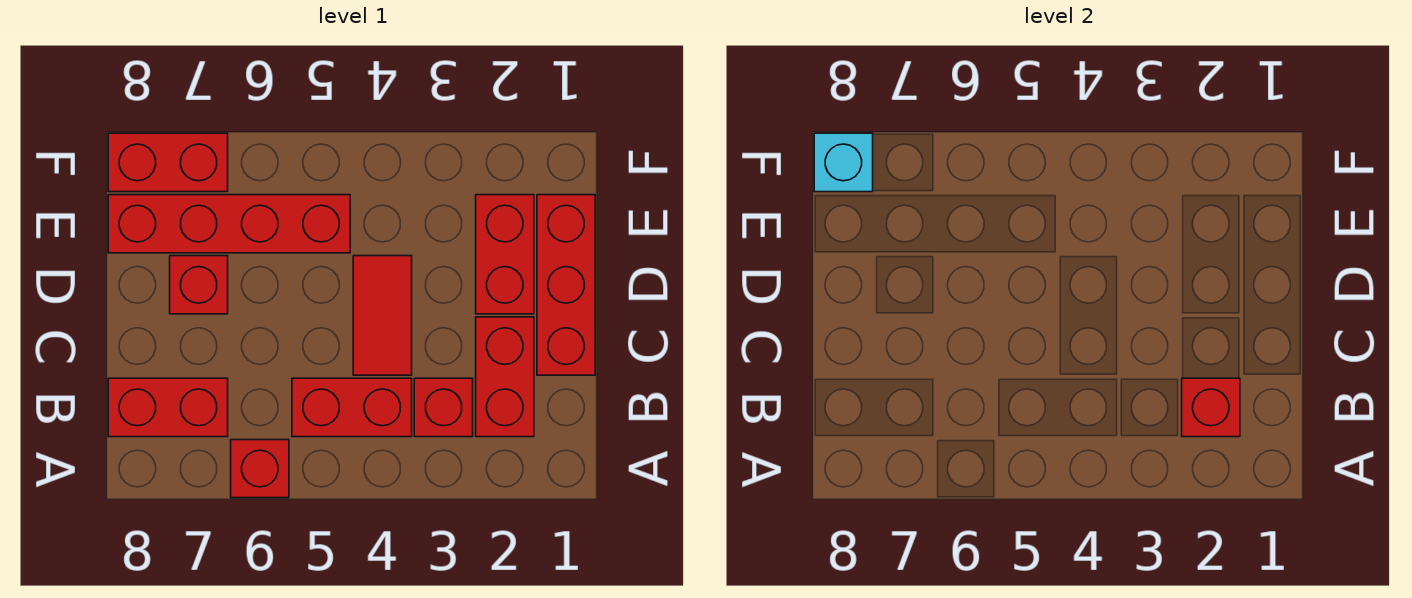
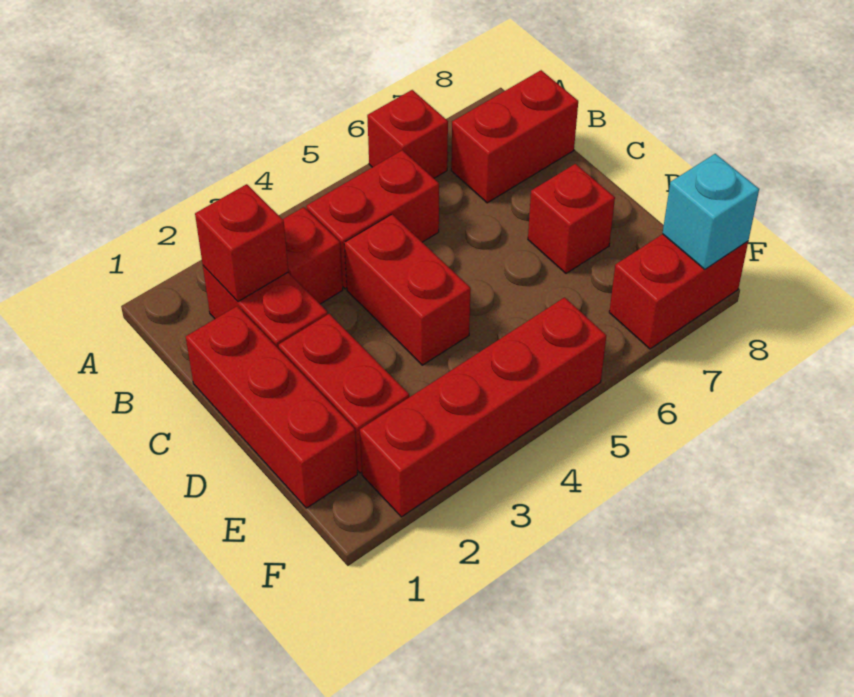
red 1x2 tile [353,256,412,375] -> red 1x2 brick [344,214,471,365]
red 1x4 brick [108,195,350,253] -> red 1x4 brick moved to [360,297,606,517]

